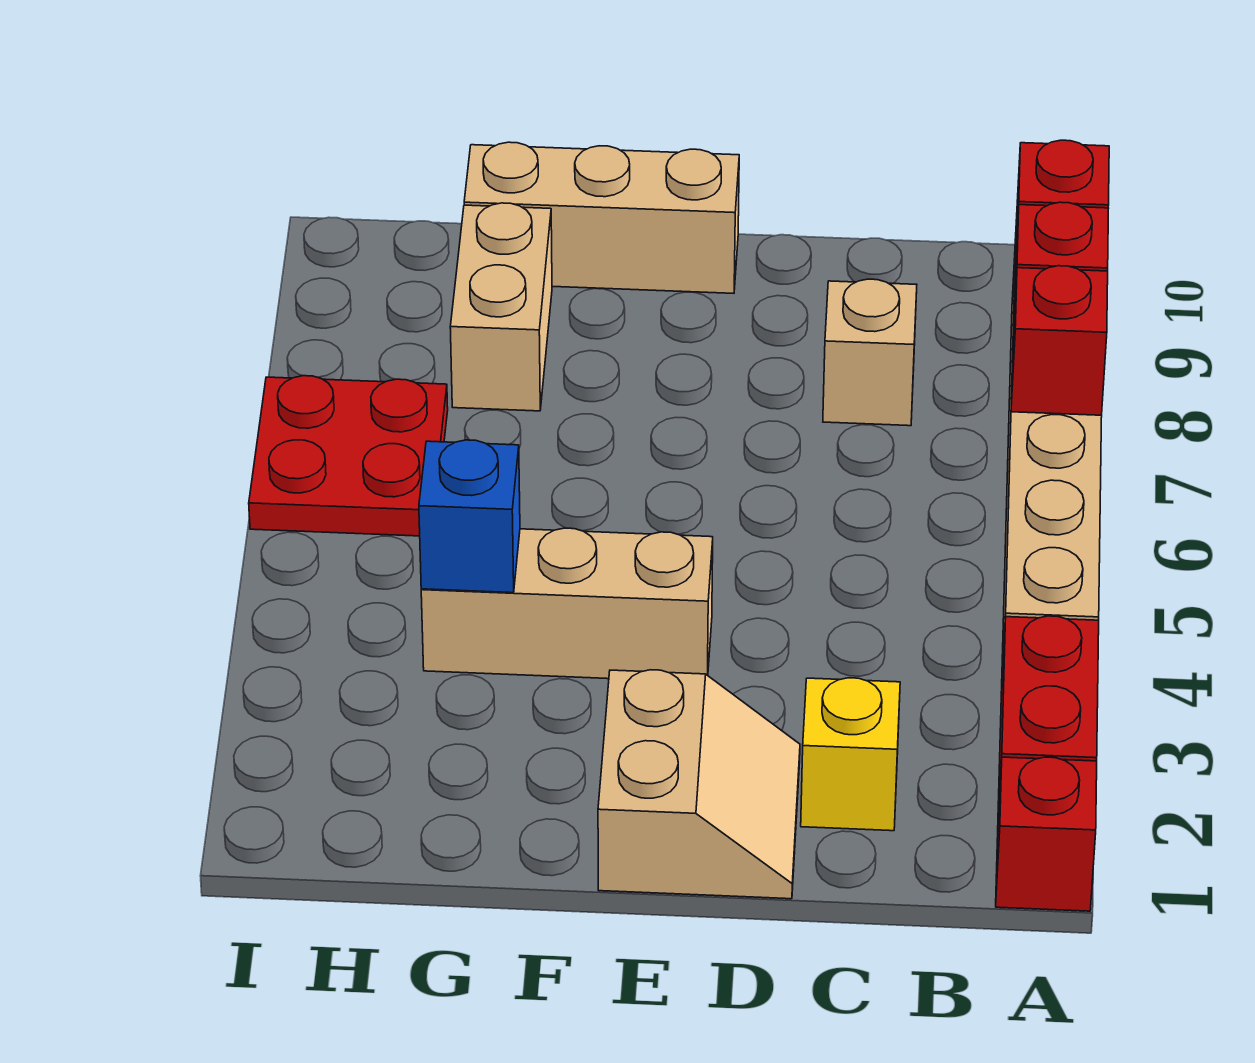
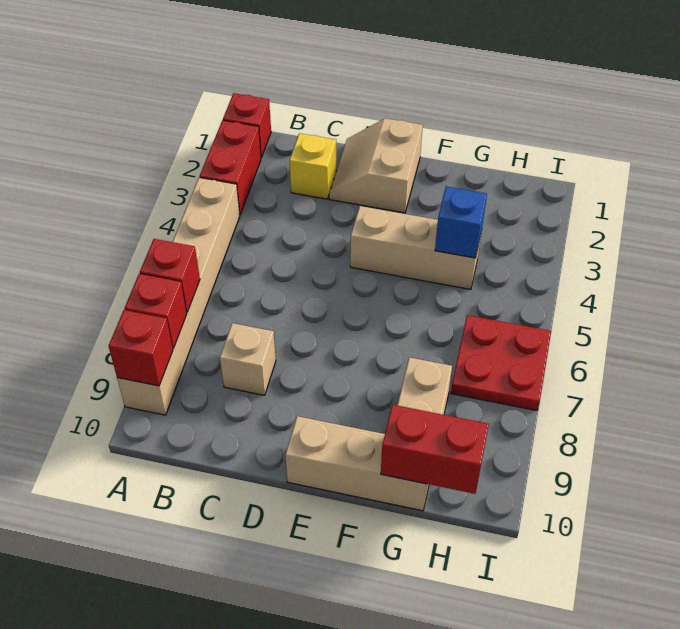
none -> red 1x2 brick [381,405,489,494]

